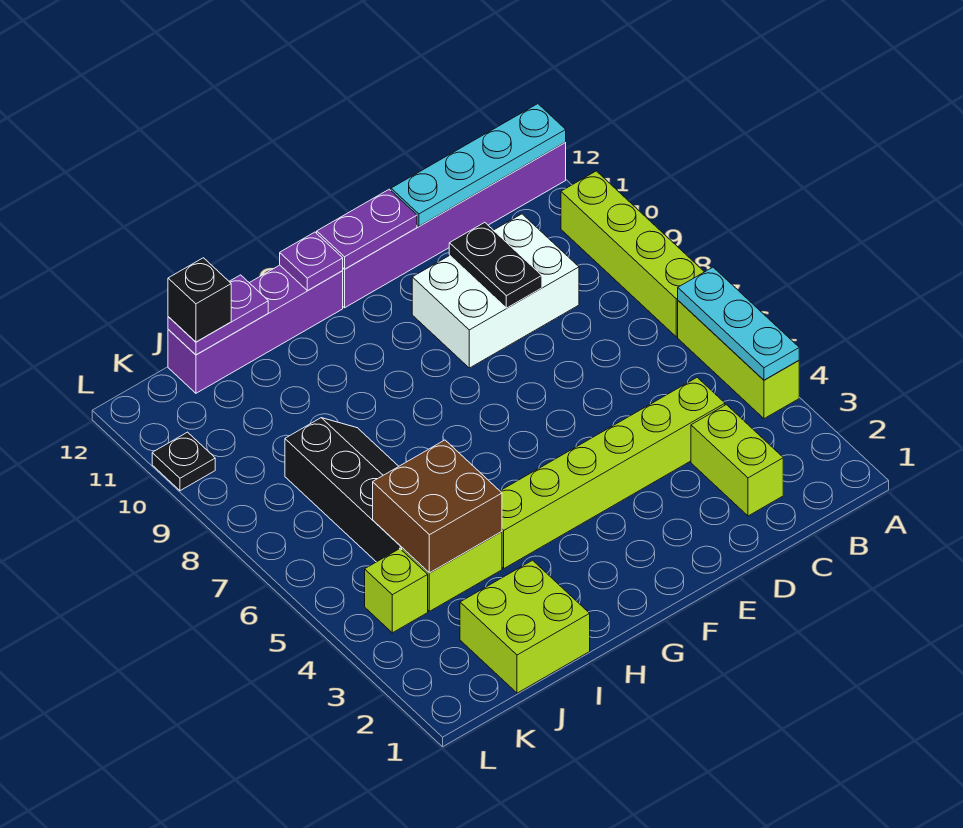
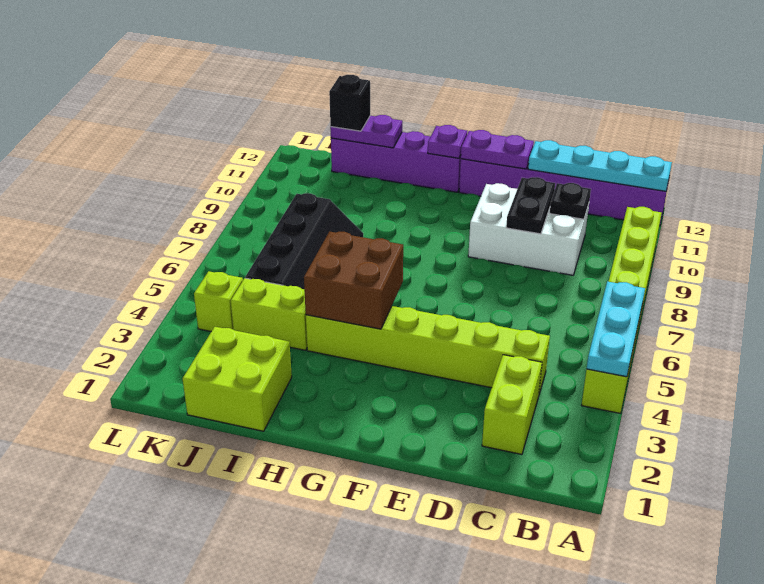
brown 2x2 brick [373,440,502,573] -> brown 2x2 brick moved to [304,232,403,329]
black 1x1 plate [152,432,215,491] -> black 1x1 plate moved to [550,183,591,219]

